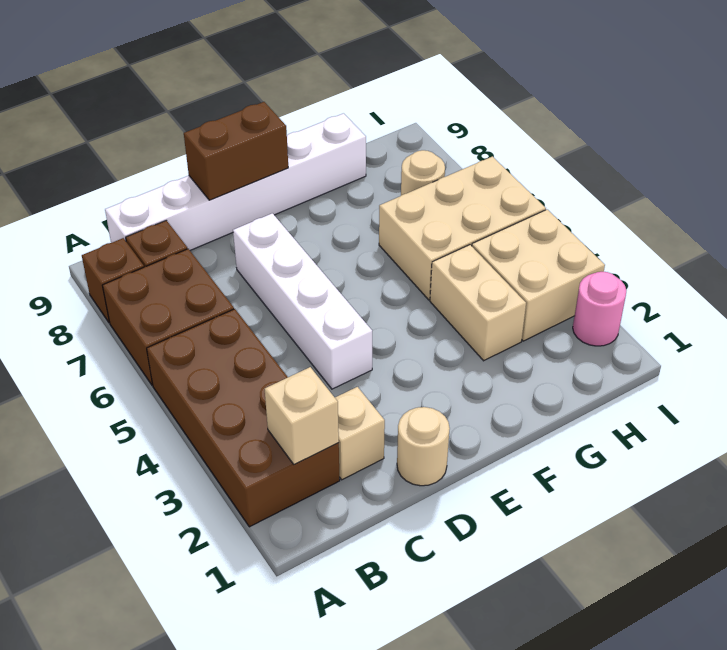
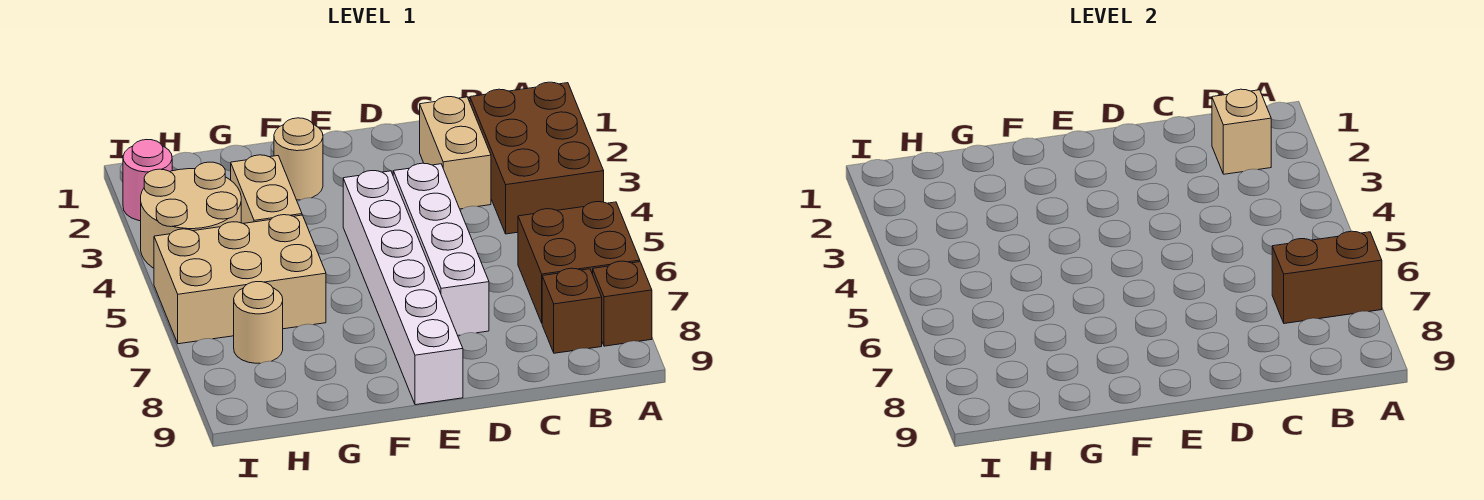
brown 2x4 brick [147,309,340,527] -> brown 2x3 brick [470,82,604,234]
white 1x6 brick [105,113,366,250] -> white 1x6 brick turned to [343,171,463,405]
tan 1x1 brick [335,387,385,480] -> tan 1x2 brick [420,97,491,209]
tan 1x1 round brick [397,407,450,486] -> tan 1x1 round brick moved to [274,118,323,200]
brown 1x2 brick [184,102,288,200] -> brown 1x2 brick moved to [1272,231,1382,324]
tan 2x2 brick [472,209,605,341] -> tan 2x2 round brick [141,162,241,268]

